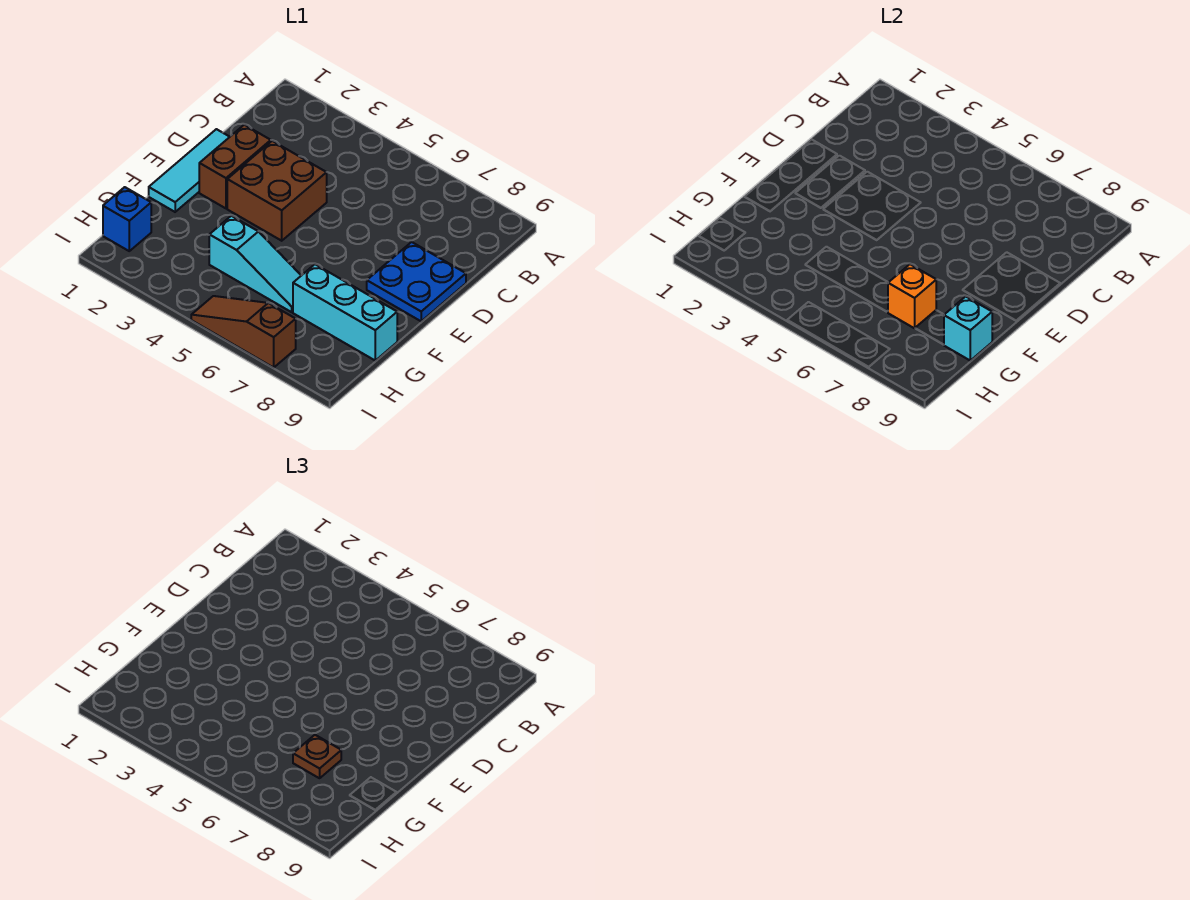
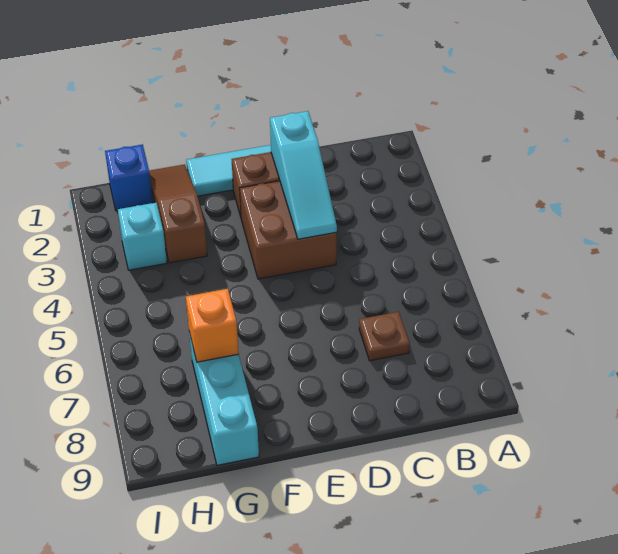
blue 2x2 plate [367,242,466,321] -> none
cyan 1x3 slope [209,216,301,312] -> cyan 1x3 slope moved to [270,111,337,239]
brown 1x1 plate [293,735,341,778] -> brown 1x1 plate moved to [359,312,410,361]
cyan 1x1 brick [944,296,992,360] -> cyan 1x1 brick moved to [118,203,167,270]
brown 1x3 slope [191,296,296,367] -> brown 1x3 slope moved to [149,164,207,263]

